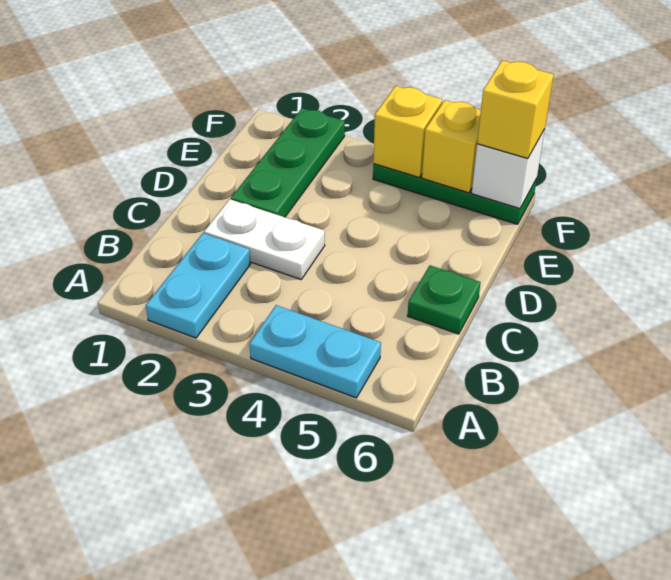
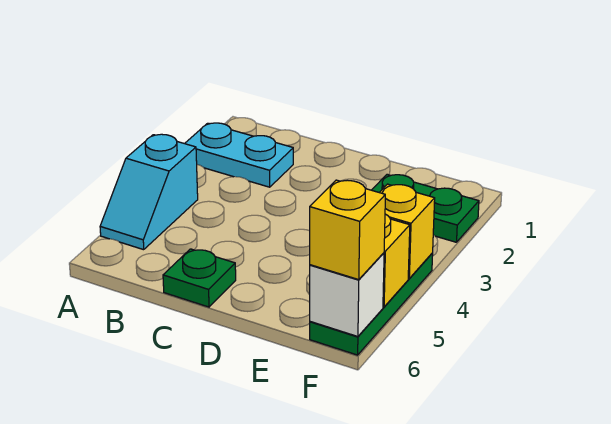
cyan 1x2 plate [249,305,381,398] -> cyan 1x2 slope [100,134,198,250]
white 1x2 plate [204,199,325,279] -> none
green 1x3 plate [231,108,345,217] -> green 1x2 plate [372,175,479,242]

